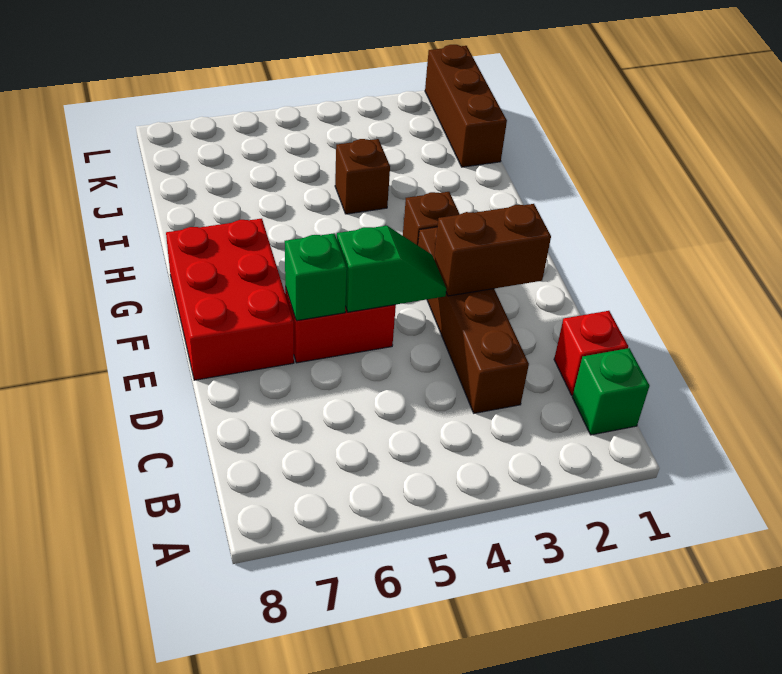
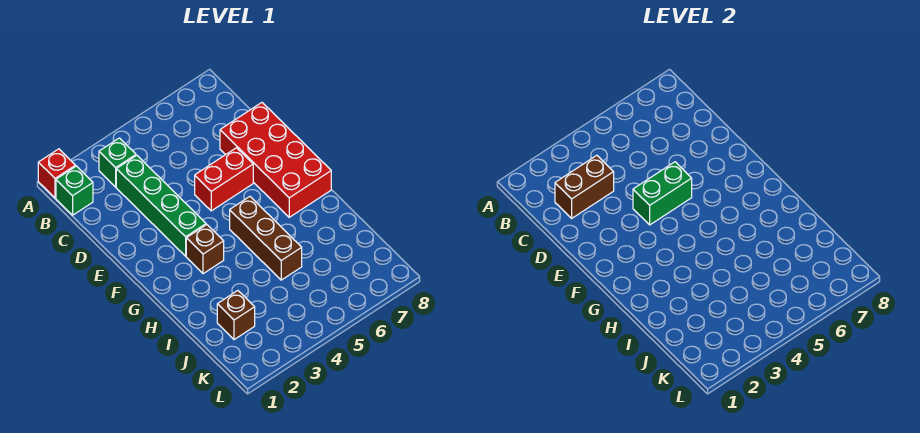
red 1x1 brick [554,311,628,395] -> red 1x1 brick moved to [38,149,76,198]
brown 1x4 brick [418,227,529,413] -> green 1x4 brick [116,155,206,256]
brown 1x2 brick [434,204,551,296] -> brown 1x2 brick moved to [555,155,614,218]
green 1x2 slope [337,226,446,312] -> green 1x2 brick [633,162,692,225]
green 1x1 brick [285,233,347,321] -> green 1x1 brick moved to [99,138,136,187]
red 2x3 brick [166,219,294,380] -> red 2x4 brick [220,103,331,217]
brown 1x1 brick [335,139,390,214] -> brown 1x1 brick moved to [217,291,255,340]
brown 1x3 brick [425,45,507,167] -> brown 1x3 brick moved to [230,197,302,280]

